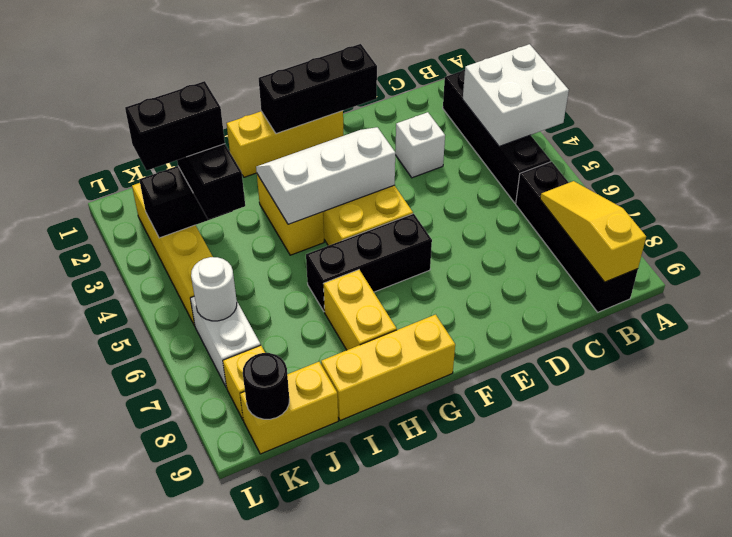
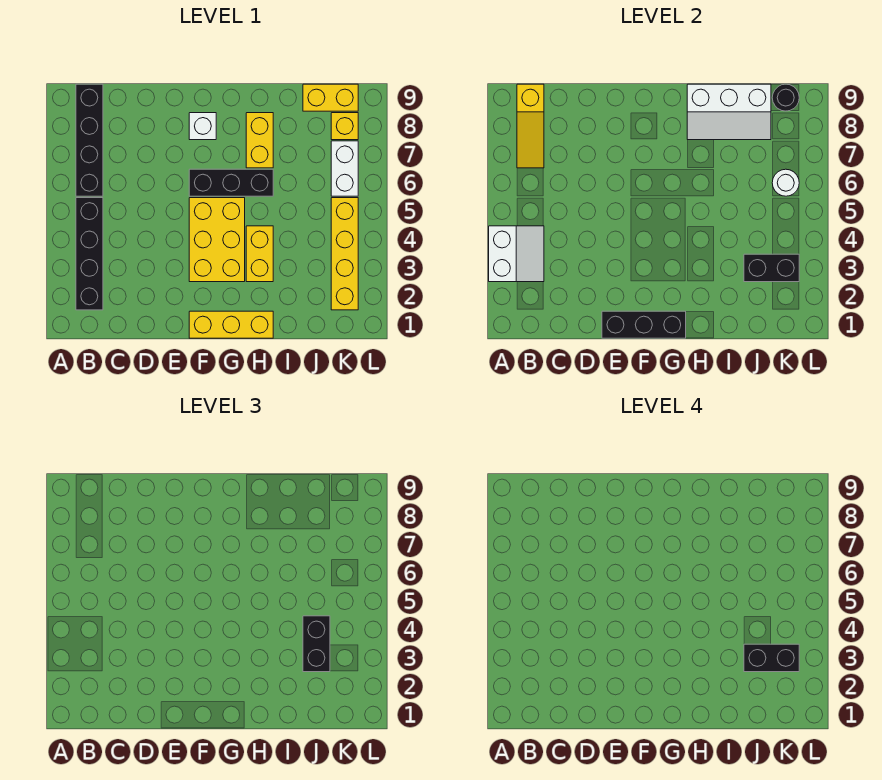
white 2x2 brick [463,44,569,146] -> white 2x2 slope [489,226,544,282]
white 1x1 brick [395,112,445,178] -> white 1x1 brick moved to [189,113,216,140]
white 2x3 slope [256,127,395,224] -> white 2x3 slope moved to [687,84,771,140]
yellow 1x3 brick [321,315,455,421] -> none

